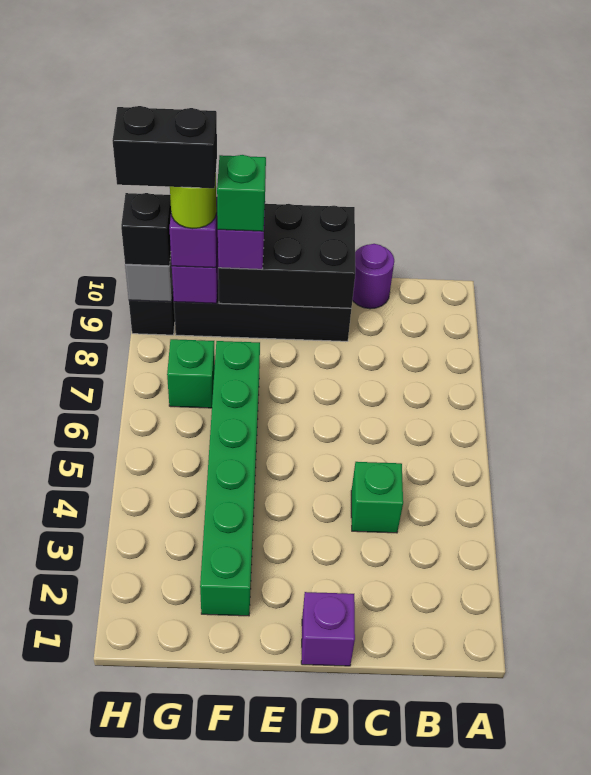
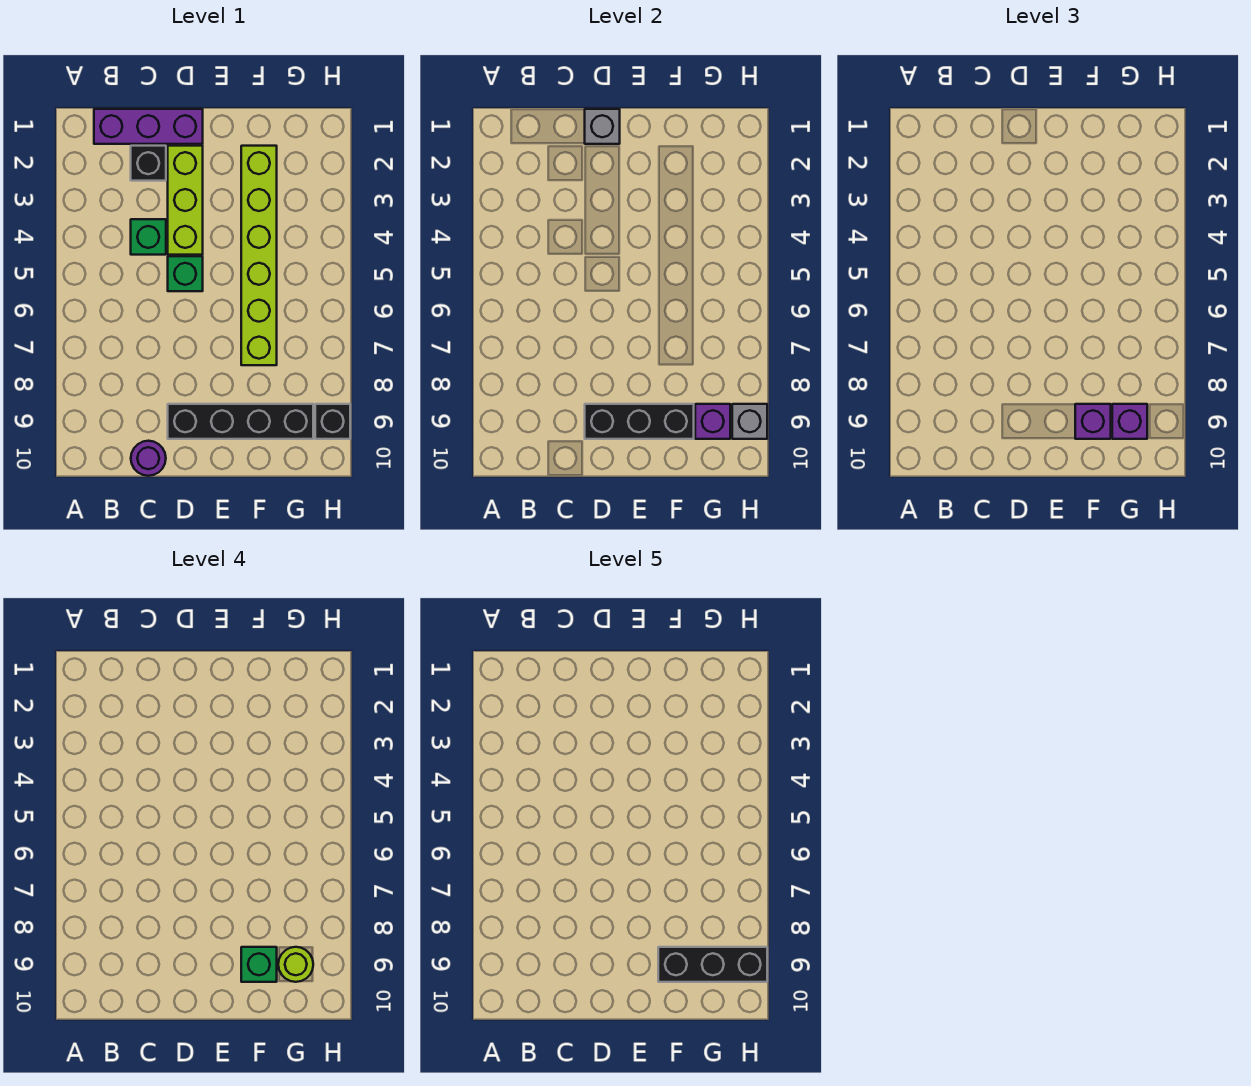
purple 1x1 brick [301,592,355,666] -> purple 1x3 brick [94,109,203,144]
none -> grey 1x1 brick [585,109,620,144]
none -> lime 1x3 brick [168,146,203,255]
black 2x3 brick [218,204,355,308] -> black 1x3 brick [585,404,694,439]
green 1x6 brick [200,341,260,616] -> lime 1x6 brick [241,146,277,365]
green 1x1 brick [167,339,215,408] -> green 1x1 brick moved to [168,256,203,291]
black 1x2 brick [113,106,217,188] -> black 1x3 brick [658,947,767,982]
black 1x1 brick [121,193,171,266] -> black 1x1 brick moved to [131,146,166,181]

